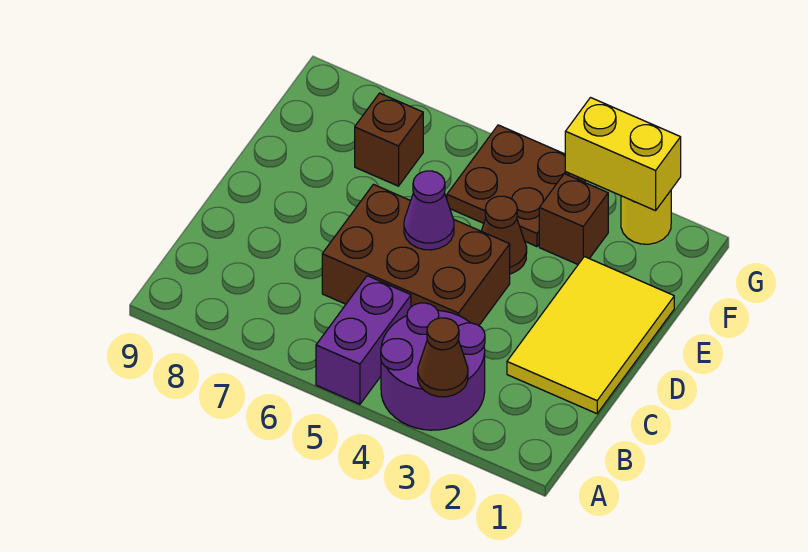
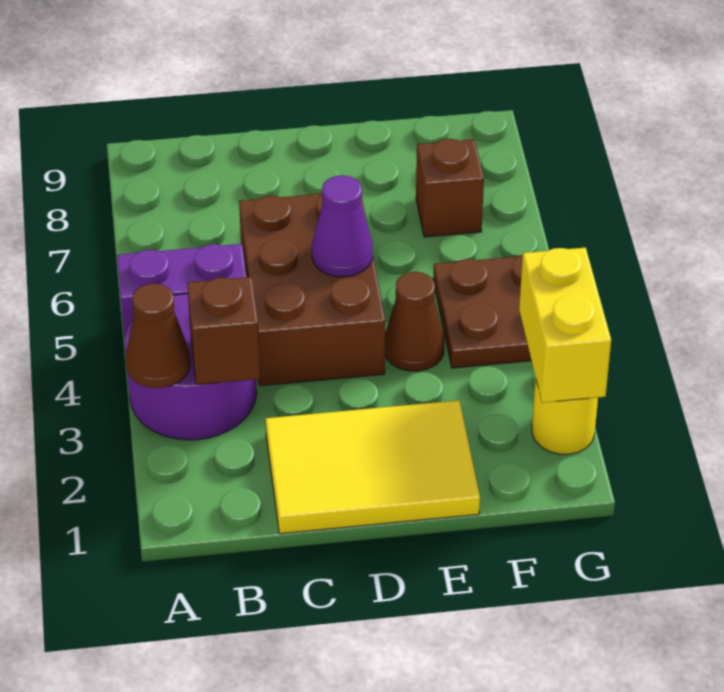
brown 1x1 brick [539,174,608,264] -> brown 1x1 brick moved to [187,277,260,385]

